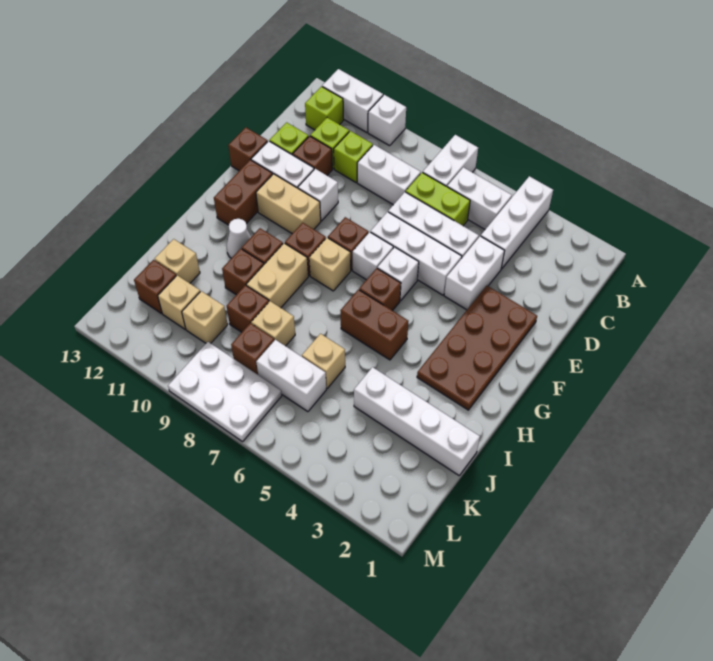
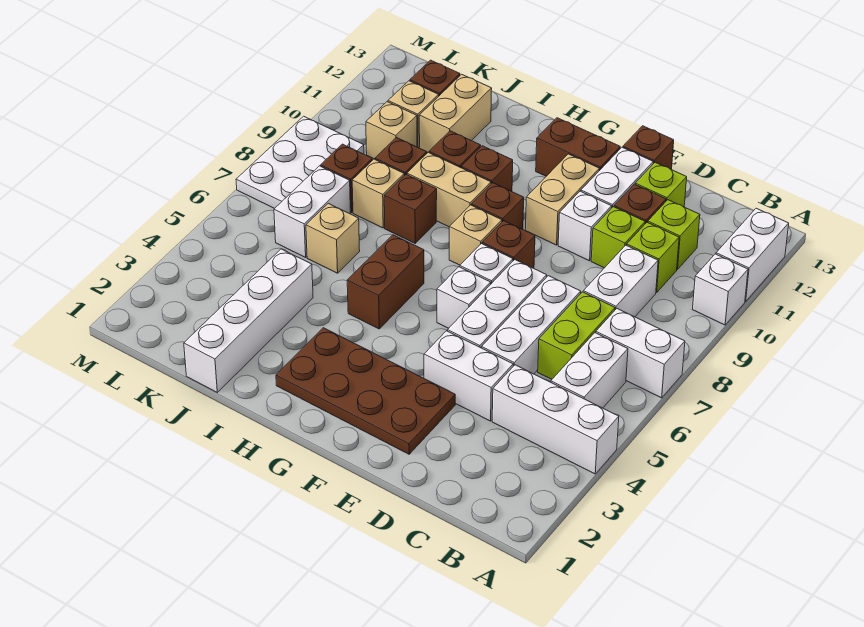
lime 1x1 brick [305,86,343,130] -> lime 1x1 brick moved to [591,207,645,268]
brown 1x1 brick [359,268,401,311] -> brown 1x1 brick moved to [384,175,437,243]
white 1x1 cone [227,219,251,258] -> none
tan 1x1 brick [155,239,200,283] -> tan 1x2 brick [419,74,492,153]

